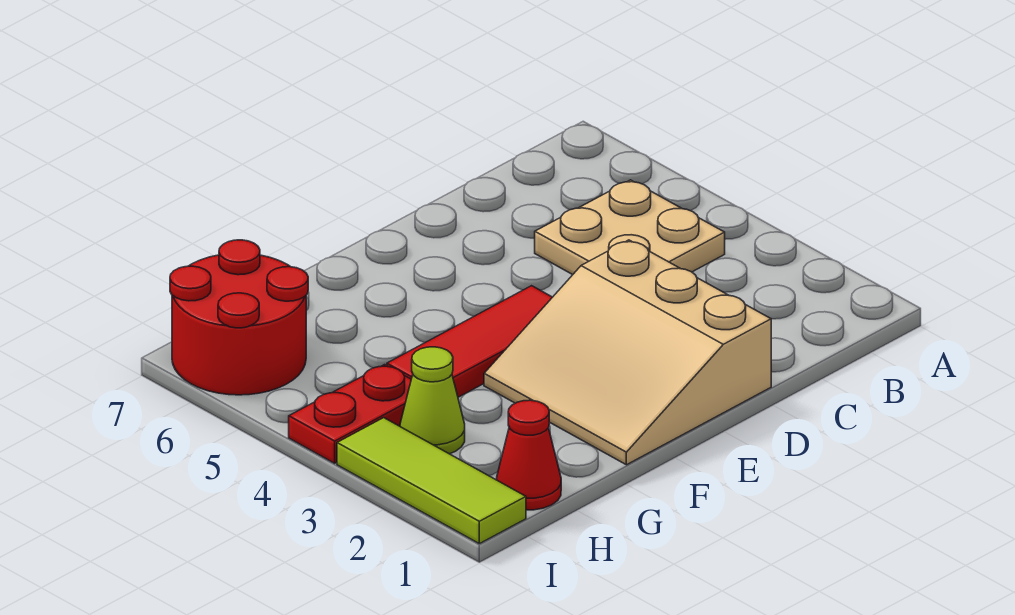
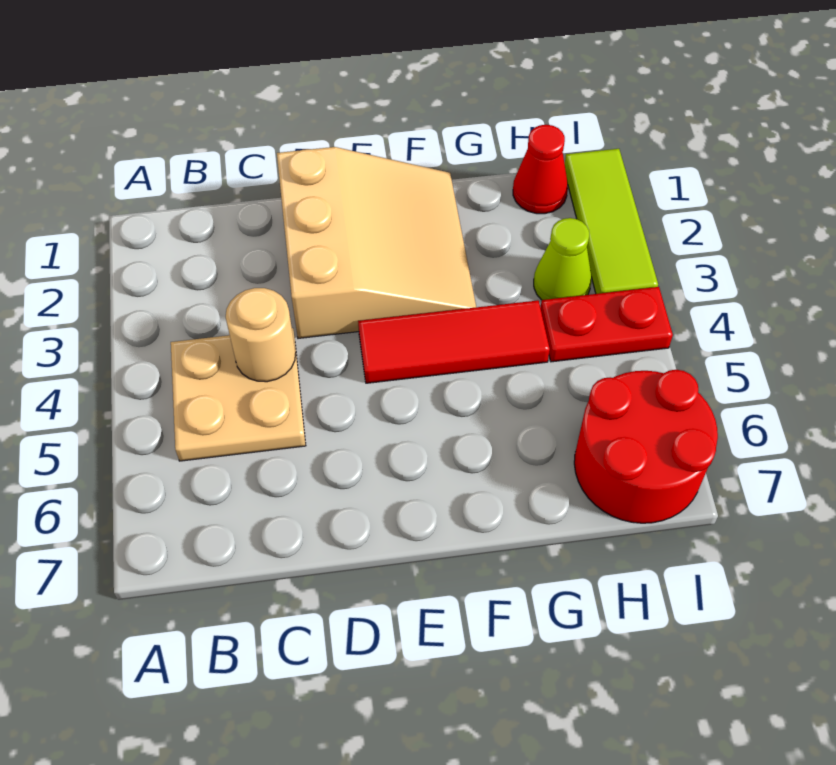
none -> tan 1x1 round brick [226,288,296,382]

